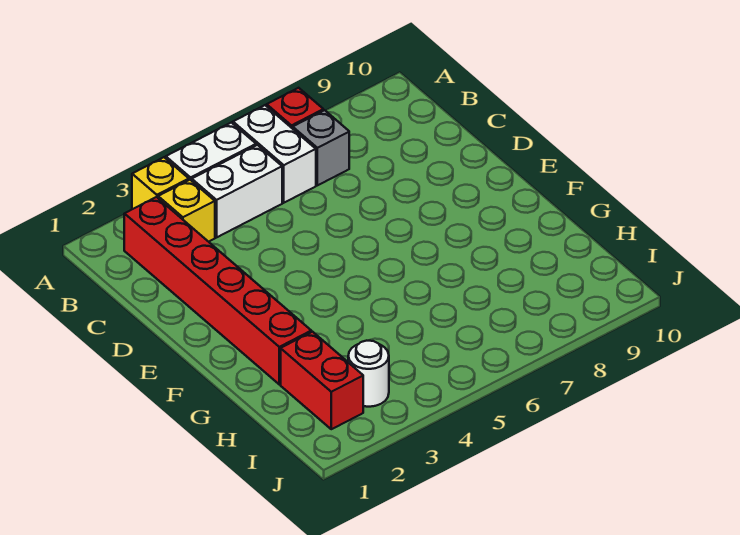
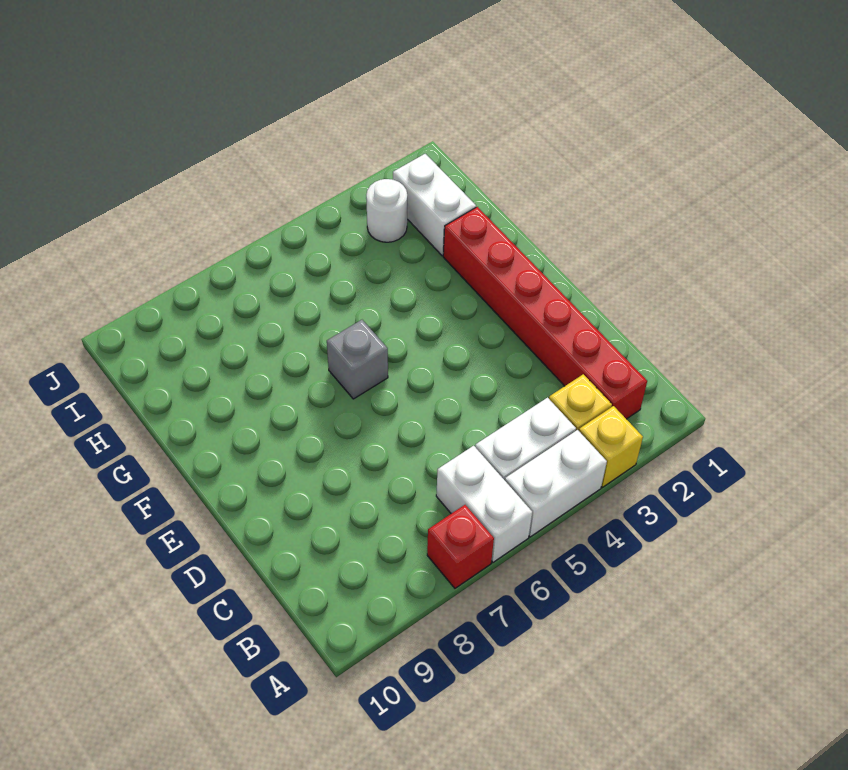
grey 1x1 brick [293,110,349,185] -> grey 1x1 brick moved to [327,320,388,399]
red 1x2 brick [281,332,363,429] -> white 1x2 brick [393,154,476,256]

